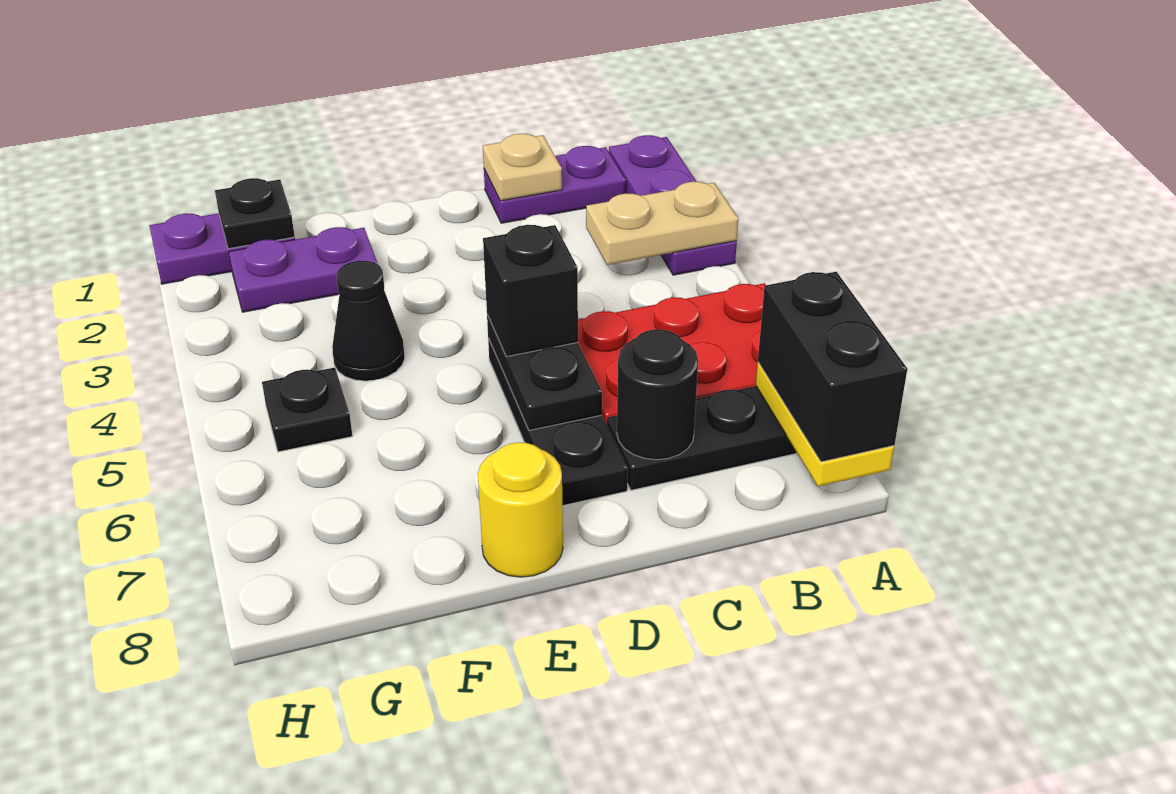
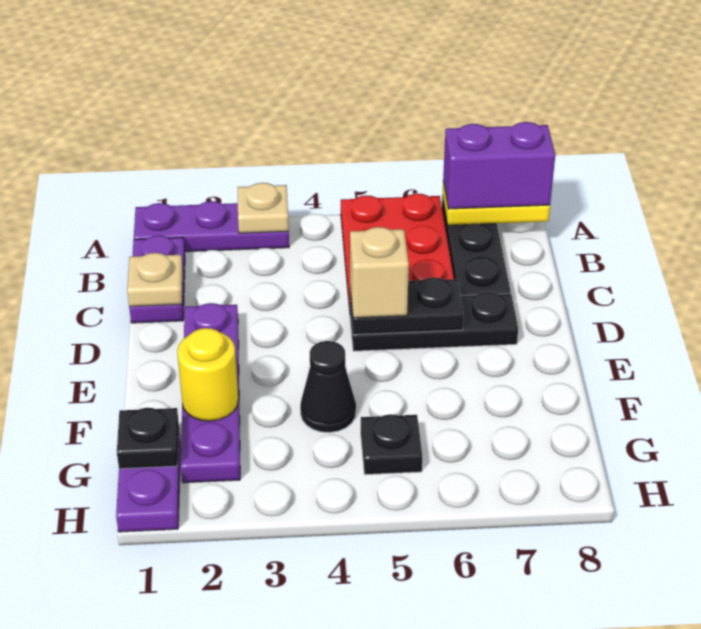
tan 1x2 plate [586,182,738,265] -> tan 1x1 plate [237,183,289,233]
black 1x2 brick [758,272,907,462] -> purple 1x2 brick [443,122,555,209]
black 1x1 round brick [617,329,698,460] -> none
black 1x1 brick [483,225,578,357] -> tan 1x1 brick [350,227,409,318]
yellow 1x1 round brick [478,443,563,577] -> yellow 1x1 round brick moved to [177,328,238,421]
purple 1x2 plate [229,227,378,312] -> purple 1x4 plate [181,303,240,483]

